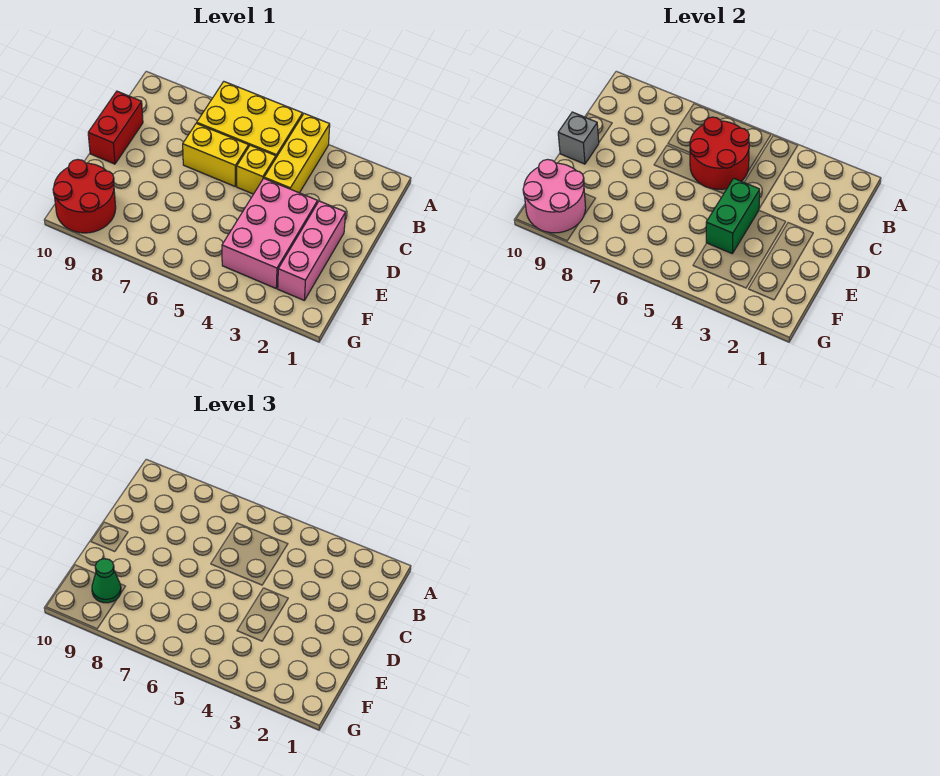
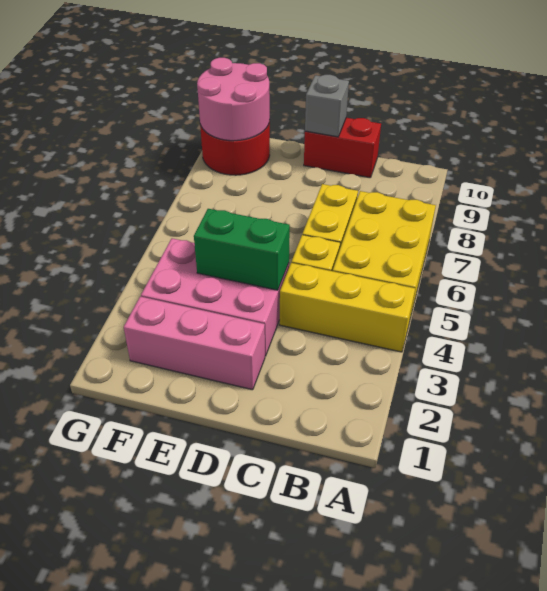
red 2x2 round brick [690,117,749,189] -> none
green 1x1 cone [92,559,121,603] -> none

